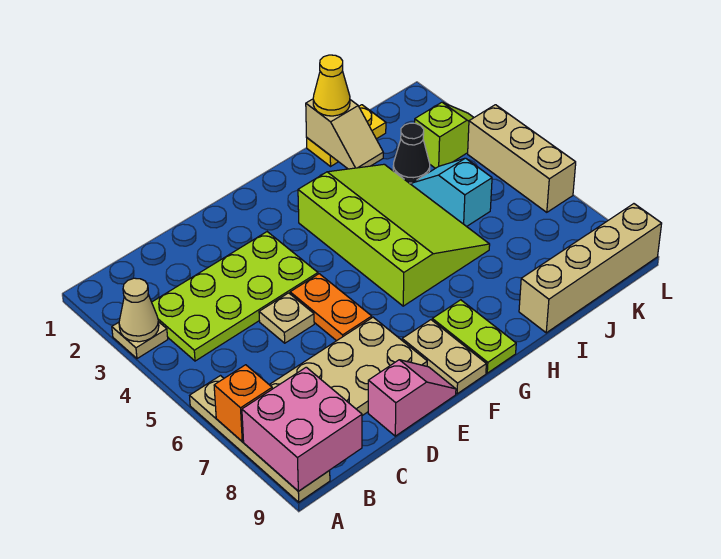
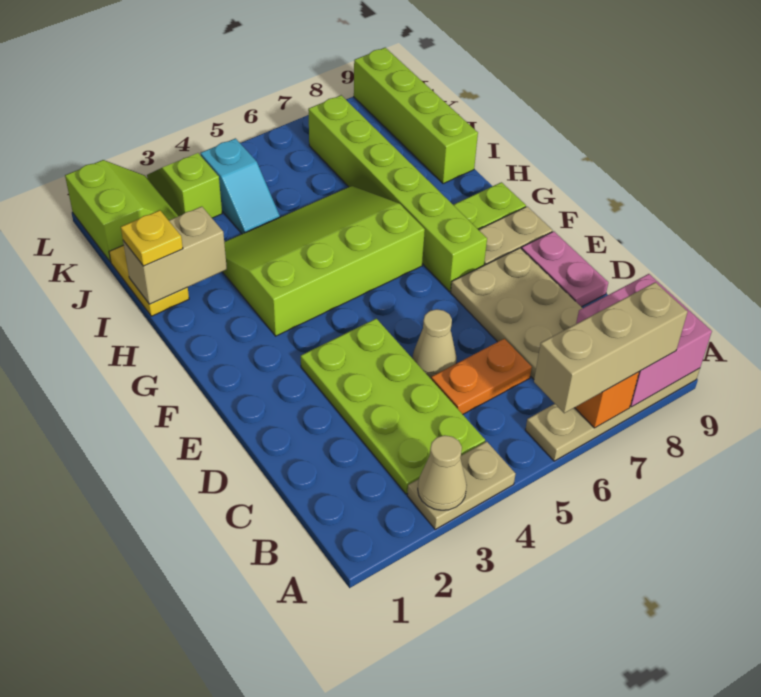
tan 1x1 plate [112,322,168,359] -> tan 1x2 plate [407,442,515,529]
tan 1x1 plate [259,293,314,343] -> tan 1x1 cone [412,309,457,379]
pink 1x2 slope [368,360,456,436] -> pink 1x2 plate [522,231,608,307]
orange 1x2 plate [290,274,372,341] -> orange 1x2 plate moved to [431,339,532,414]
none -> lime 1x6 brick [308,95,487,292]
tan 1x2 slope [306,99,383,169] -> tan 1x2 brick [123,207,227,304]
yellow 1x1 cone [313,55,350,116] -> yellow 1x1 plate [121,210,183,266]
tan 1x4 brick [519,204,662,333] -> lime 1x4 brick [354,48,478,184]
black 1x1 cone [393,123,430,183] -> none
cyan 1x2 slope [412,158,492,227] -> cyan 1x2 slope turned to [201,138,280,234]
none -> lime 2x2 slope [65,160,178,262]
tan 1x3 brick [468,105,576,212] -> tan 1x3 brick moved to [534,282,688,413]

